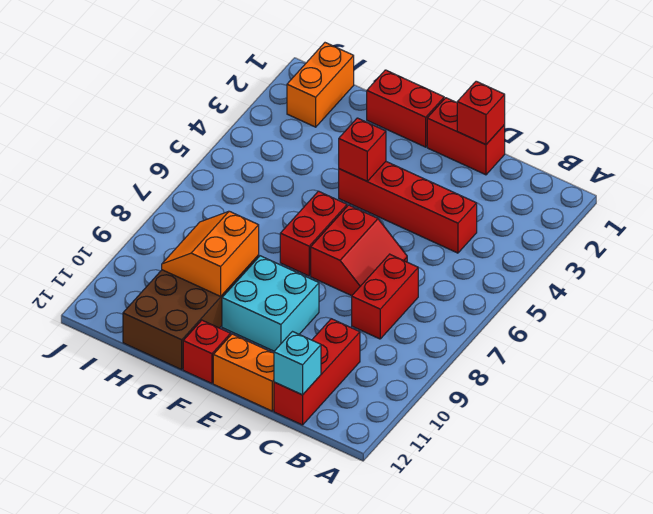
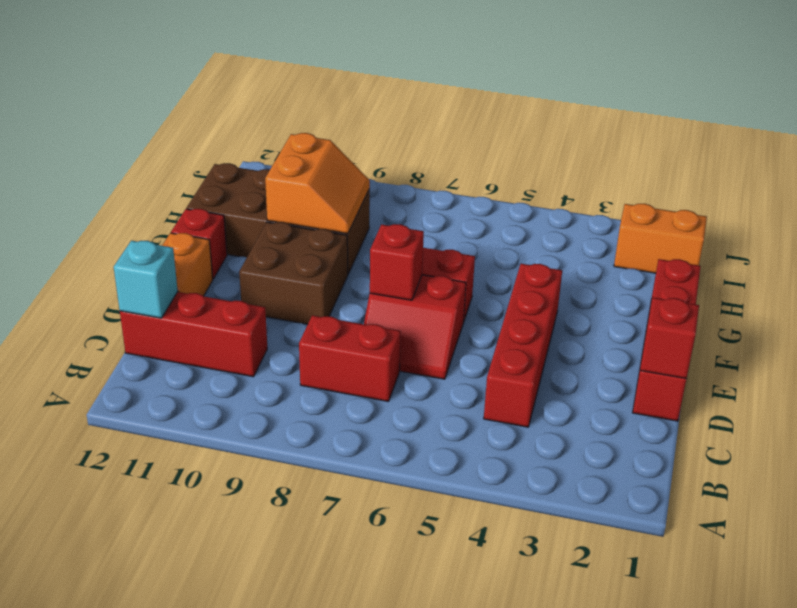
cyan 2x2 brick [222,256,319,351] -> brown 2x2 brick [239,222,348,324]
red 1x1 brick [339,118,386,181] -> red 1x1 brick moved to [370,224,424,300]
orange 2x2 slope [162,211,259,296] -> orange 2x2 slope turned to [265,133,370,234]

